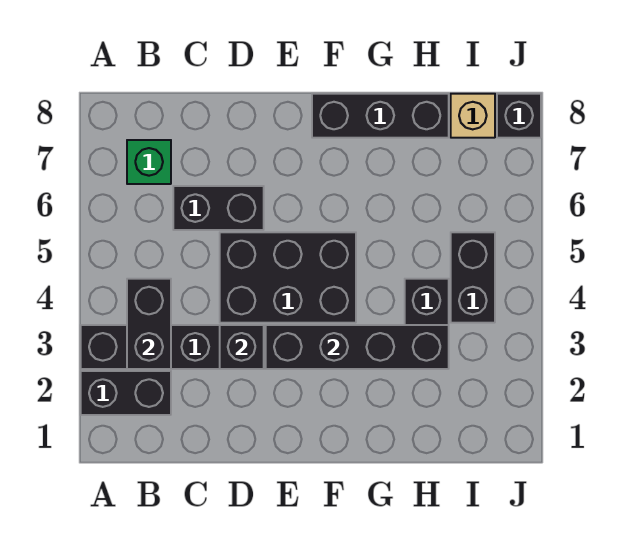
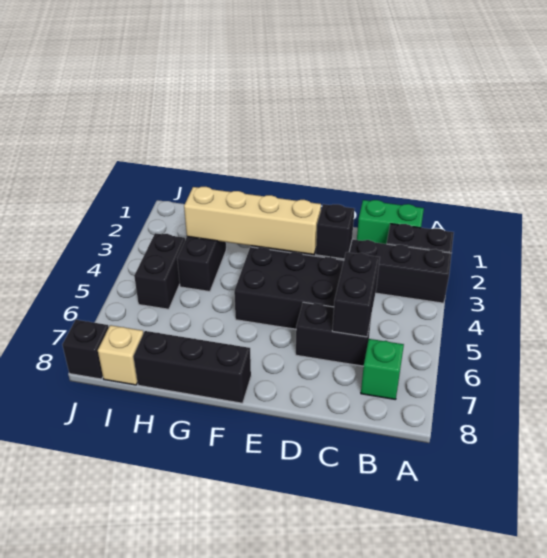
none -> green 1x2 brick [357,200,424,244]
black 1x2 brick [127,279,171,369] -> black 1x2 brick moved to [332,252,380,337]
black 1x4 brick [266,325,449,369] -> tan 1x4 brick [184,187,321,255]

